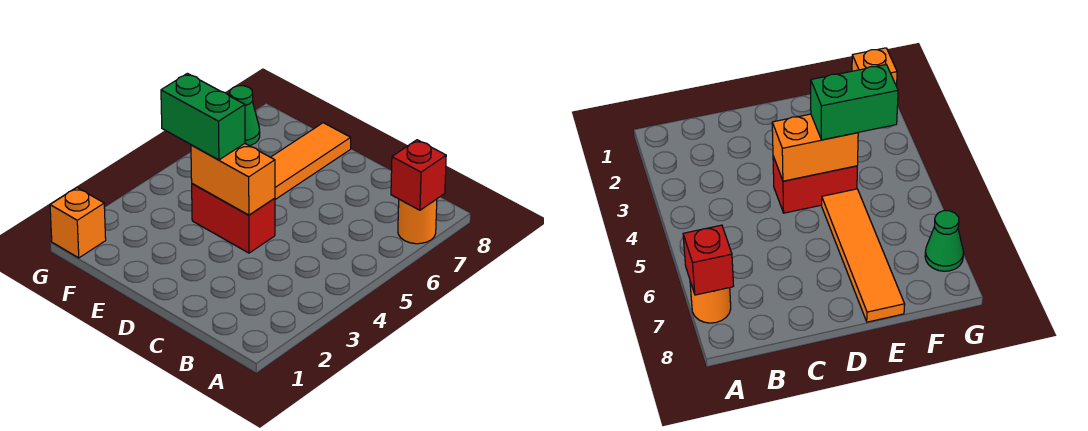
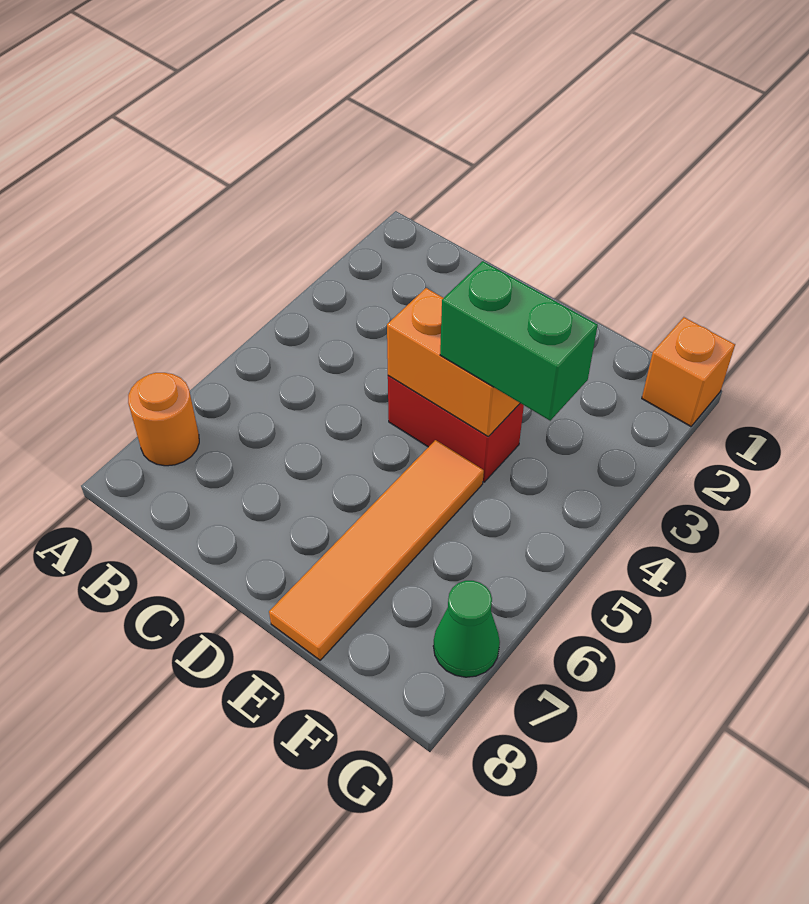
red 1x1 brick [391,140,446,210] -> none

